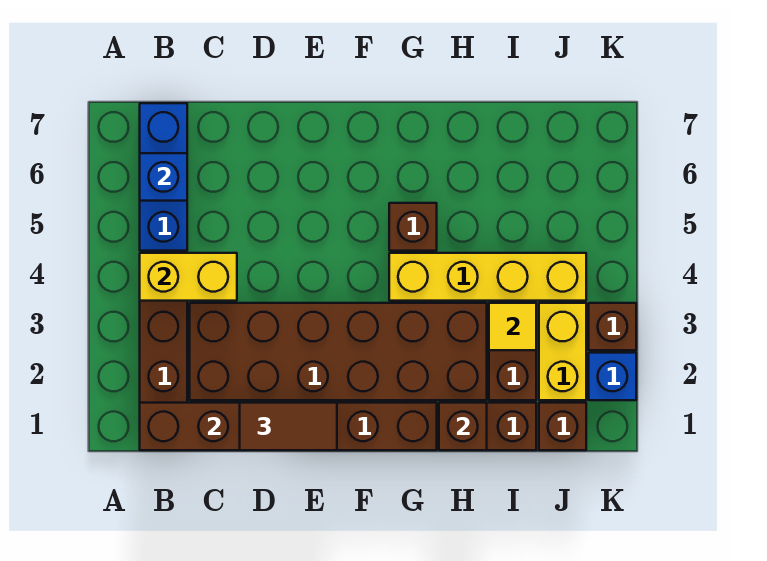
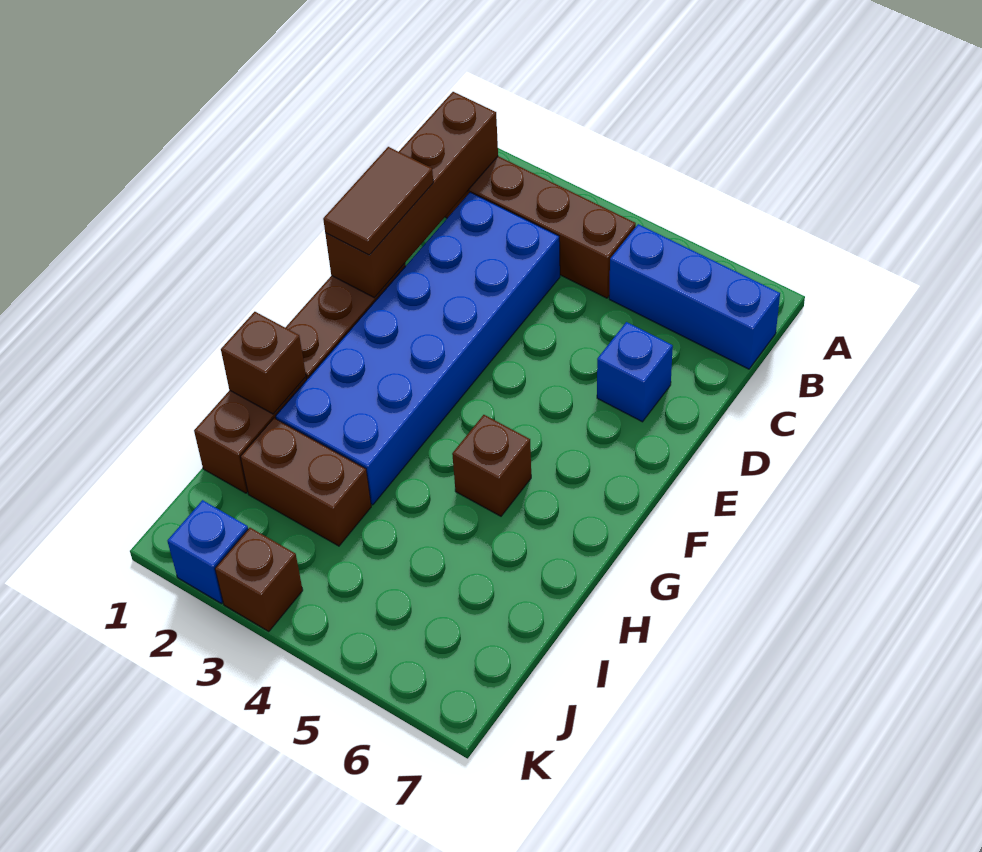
yellow 1x2 brick [140,253,237,301] -> none
blue 1x1 brick [140,153,187,201] -> blue 1x1 brick moved to [597,322,673,422]
brown 2x6 brick [190,303,487,400] -> blue 2x6 brick [276,192,560,505]
yellow 1x4 brick [389,253,586,301] -> none
yellow 1x1 tile [489,303,536,350] -> none
brown 1x1 brick [539,403,586,450] -> none
yellow 1x2 brick [539,303,586,400] -> none

